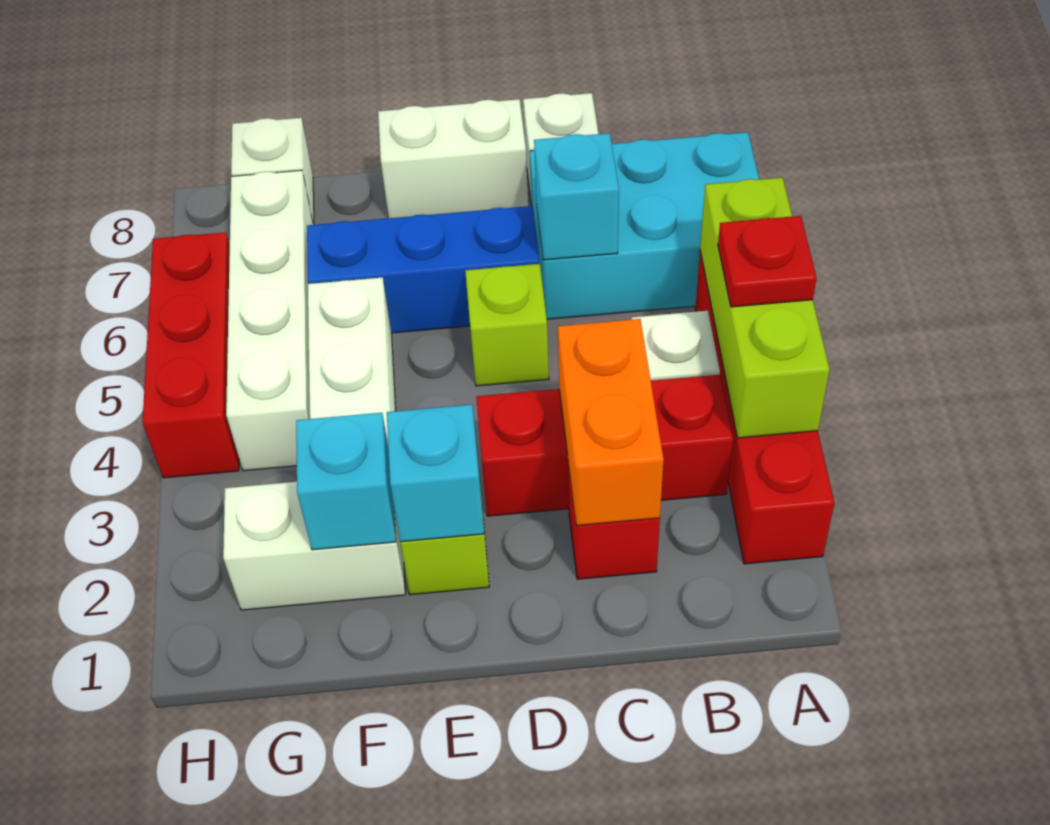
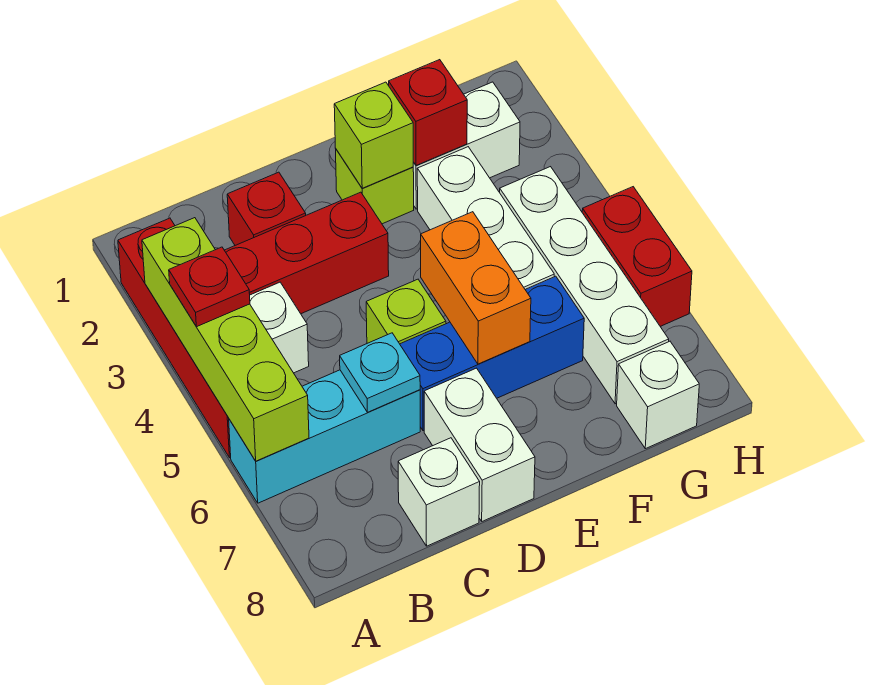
lime 1x3 brick [700,178,830,438] -> lime 1x4 brick [142,218,309,461]
cyan 2x3 brick [530,132,759,319] -> cyan 1x3 brick [229,370,420,503]
orange 1x2 brick [558,319,664,526] -> orange 1x2 brick moved to [421,212,531,364]
cyan 1x1 brick [534,133,619,260] -> cyan 1x1 plate [340,333,420,412]
white 1x2 brick [378,99,528,218] -> white 1x2 brick turned to [424,368,535,521]
cyan 1x1 brick [387,405,484,542] -> lime 1x1 brick [334,82,413,188]
cyan 1x1 brick [296,413,396,550] -> red 1x1 brick [389,60,467,165]
red 1x3 brick [143,232,239,478] -> red 1x2 brick [582,187,692,326]

